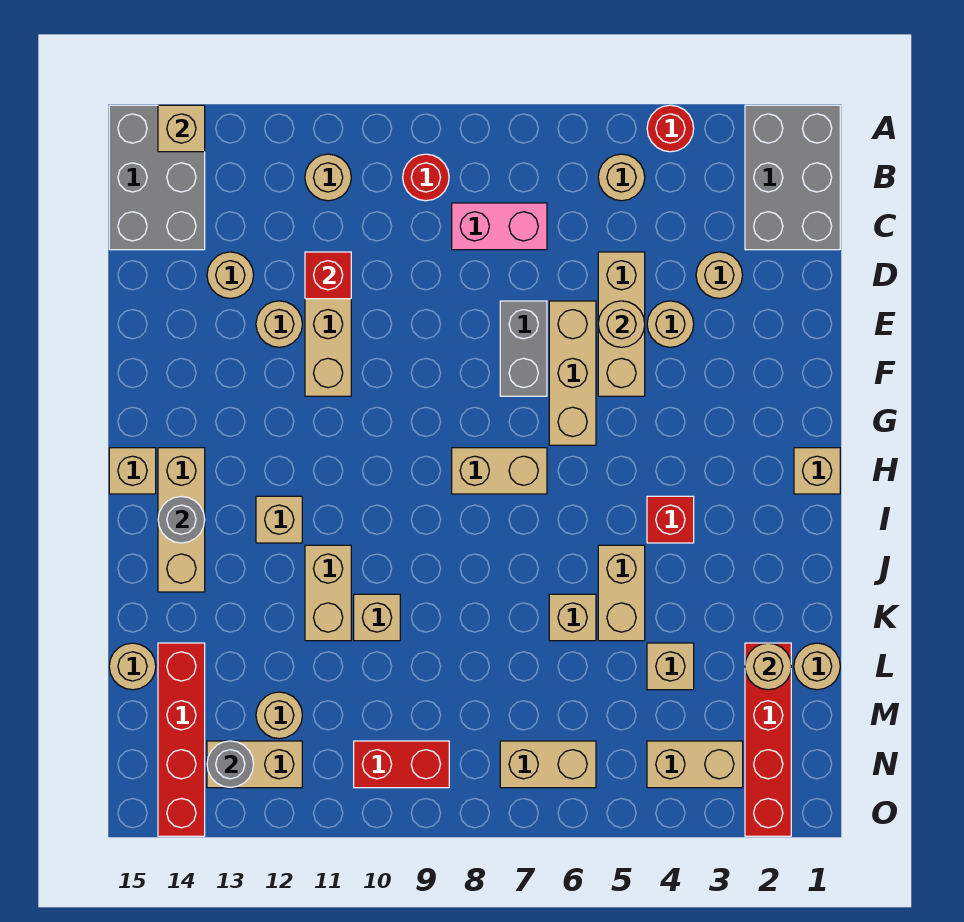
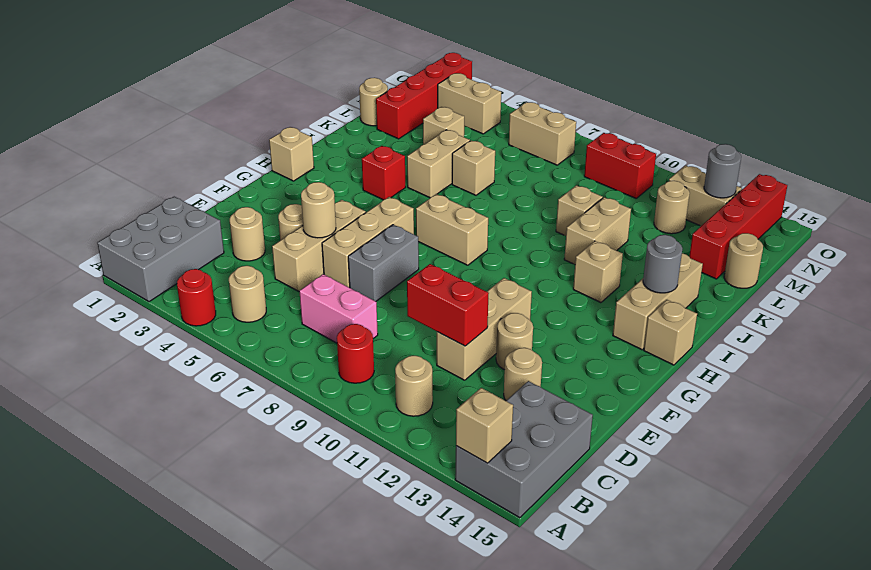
red 1x1 brick [305,252,351,299] -> red 1x2 brick [407,264,489,346]
tan 1x1 round brick [745,643,791,690] -> none

